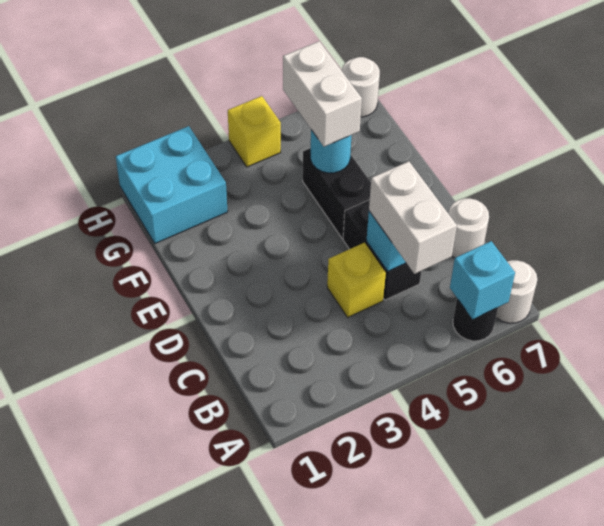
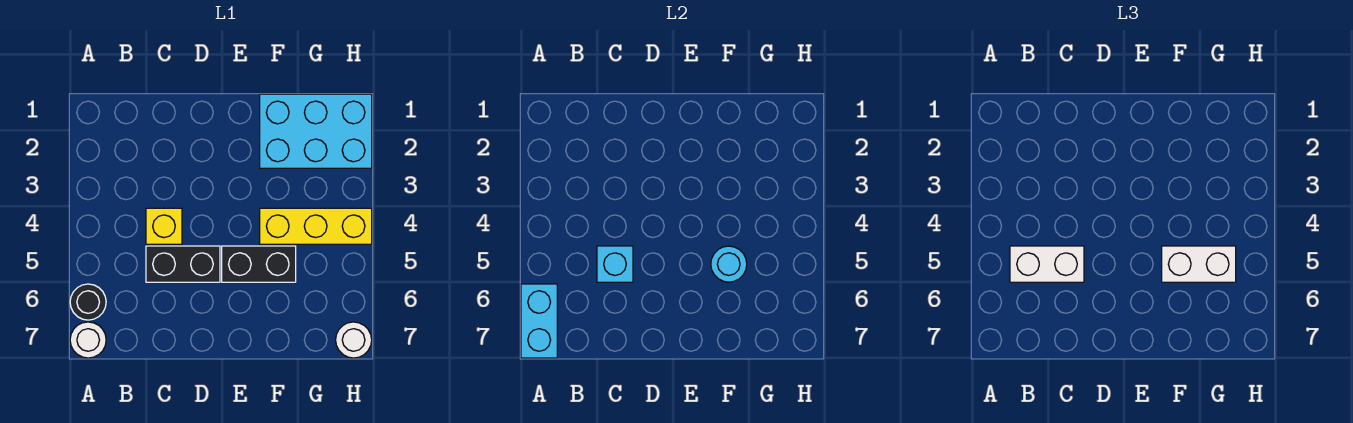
cyan 1x1 brick [450,241,515,319] -> cyan 1x2 brick [521,284,557,358]
white 1x1 round brick [448,198,489,258] -> none
cyan 2x2 brick [116,126,228,243] -> cyan 2x3 brick [260,94,372,168]
yellow 1x1 brick [228,96,281,167] -> yellow 1x3 brick [260,208,372,244]

